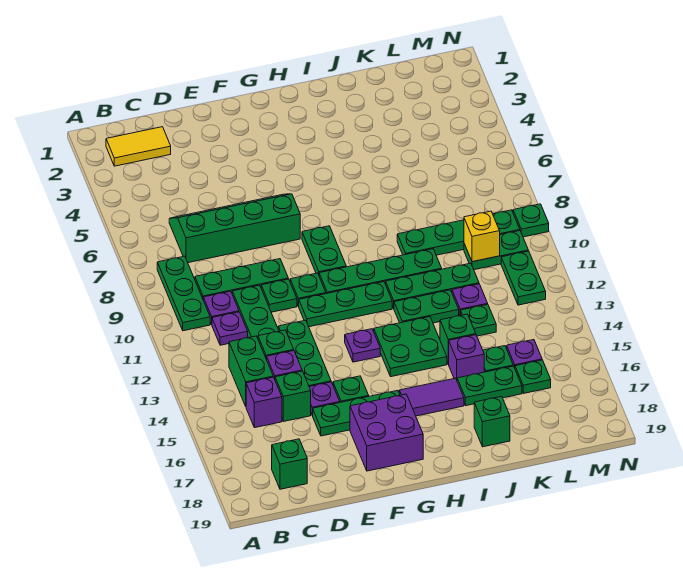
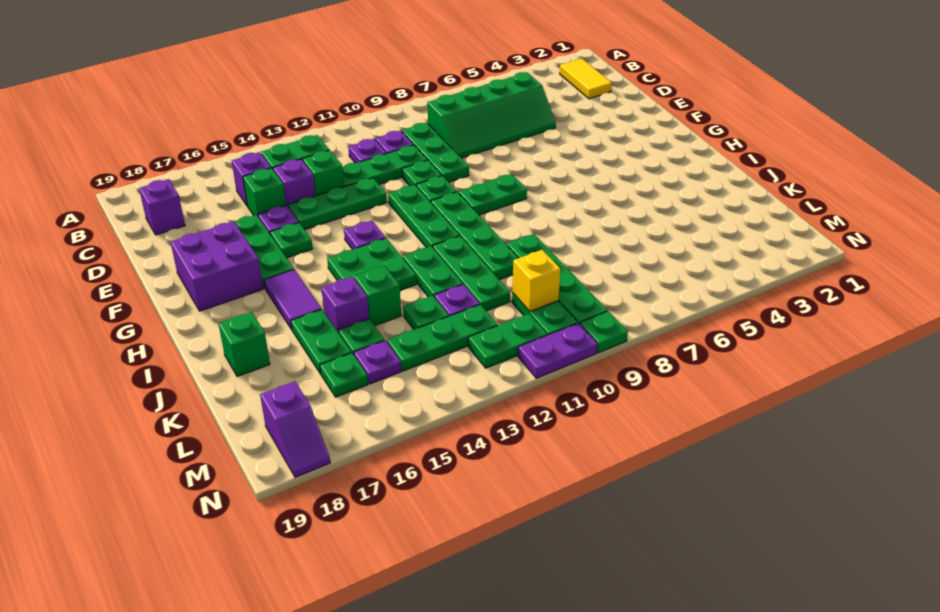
green 1x3 plate [157,256,210,331] -> green 1x3 plate moved to [387,305,498,371]
green 2x4 slope [169,194,300,263] -> green 2x4 slope turned to [427,72,556,158]
green 1x1 brick [272,439,307,489] -> purple 1x1 brick [139,179,185,235]
none -> purple 1x2 slope [260,381,330,477]
none -> purple 1x2 plate [518,323,598,378]

